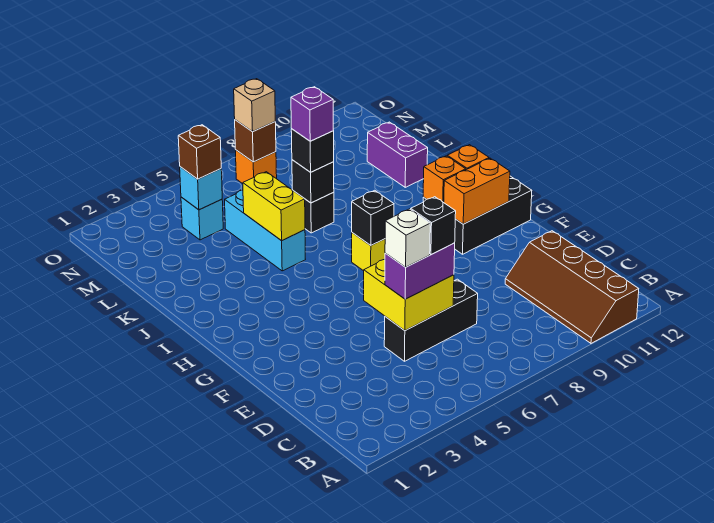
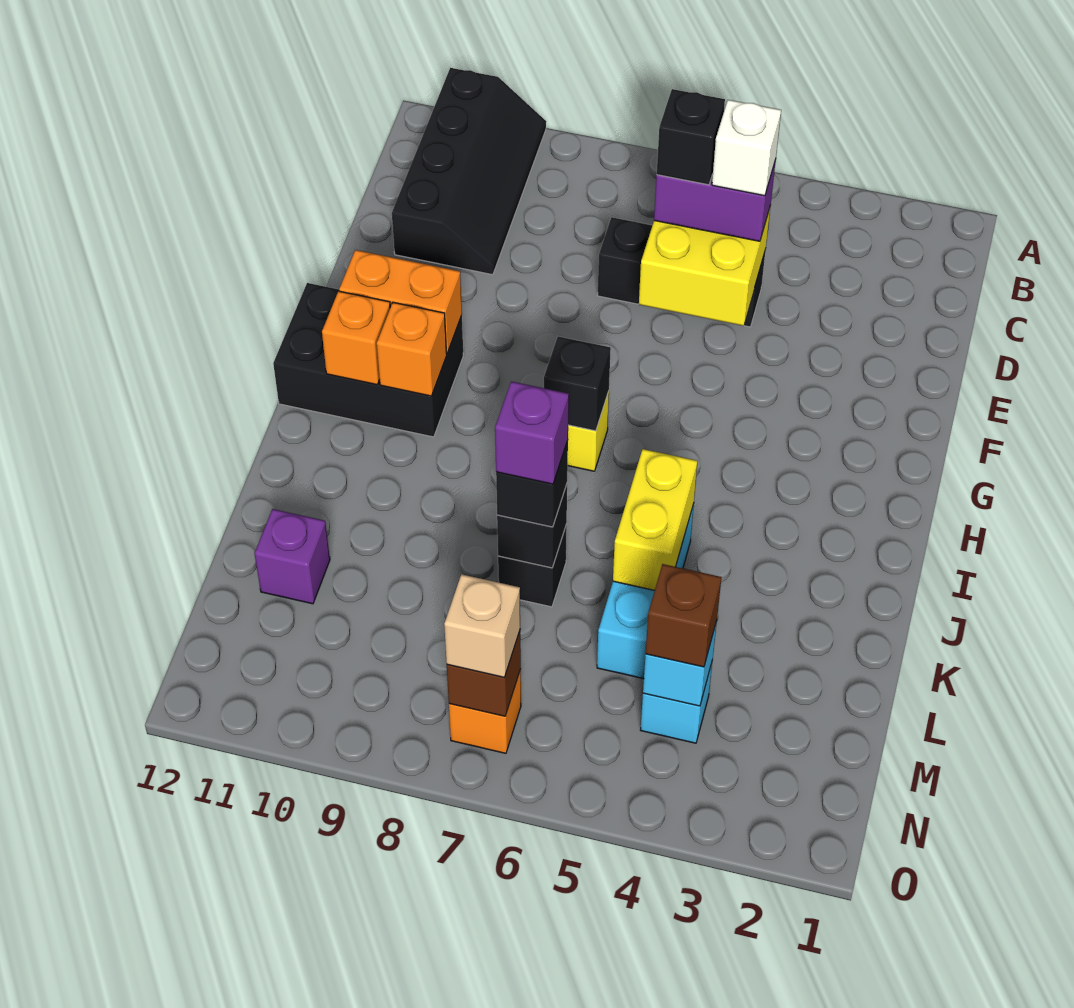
brown 2x4 slope [505,231,639,343] -> black 2x4 slope [392,68,546,275]
purple 1x2 brick [367,122,428,187] -> purple 1x1 brick [255,509,330,604]

